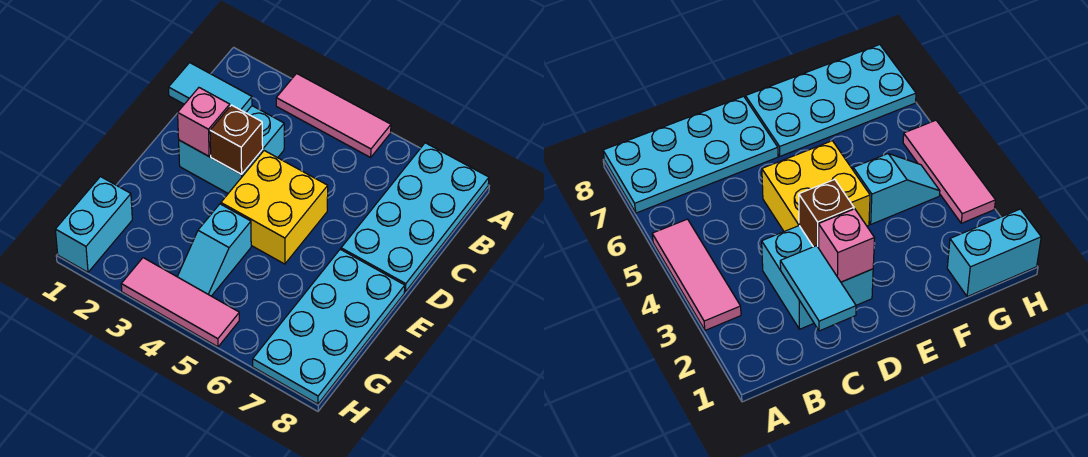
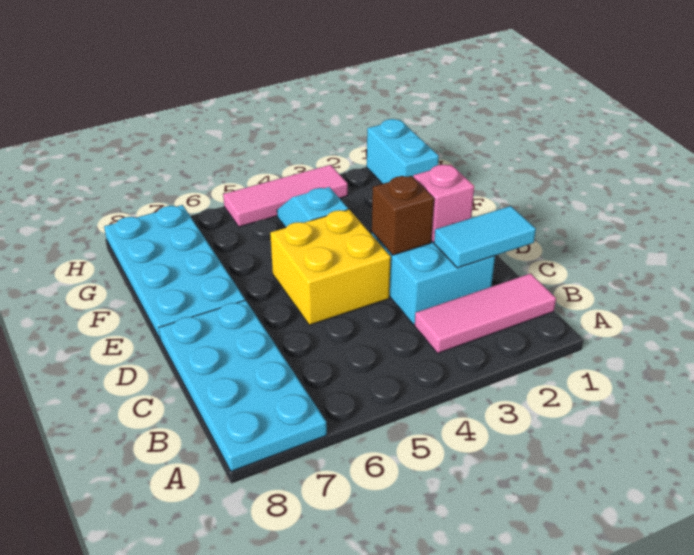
pink 1x3 tile [276,74,391,157] -> pink 1x3 tile moved to [415,273,556,353]

